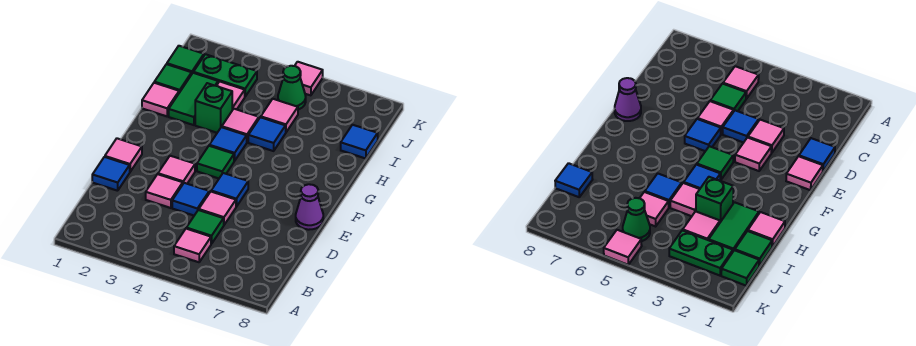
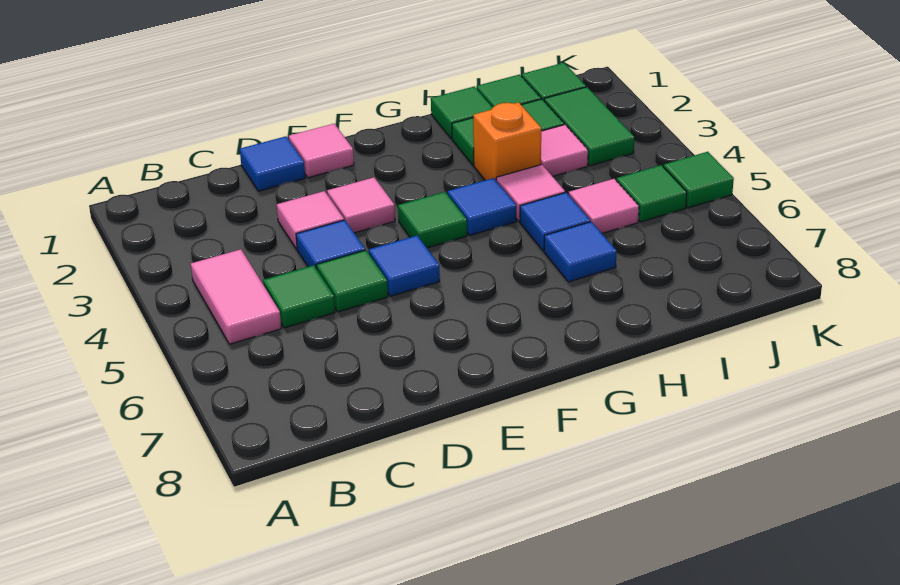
pink 1x1 tile [174,229,211,262] -> pink 1x2 tile [191,249,281,344]
pink 1x1 tile [199,192,236,225] -> green 1x1 tile [316,250,388,312]
purple 1x1 cone [296,184,323,230] -> none
pink 1x1 tile [142,83,179,116] -> green 1x1 tile [431,86,493,139]
green 1x1 brick [195,83,232,133] -> orange 1x1 brick [473,102,541,180]
blue 1x1 tile [341,125,378,159] -> blue 1x1 tile moved to [544,222,617,282]
green 1x2 plate [193,54,257,96] -> green 1x2 tile [544,87,634,166]
green 1x1 cone [278,66,306,110] -> green 1x1 tile [616,165,687,222]
pink 1x1 tile [295,62,323,95] -> green 1x1 tile [664,152,734,208]

